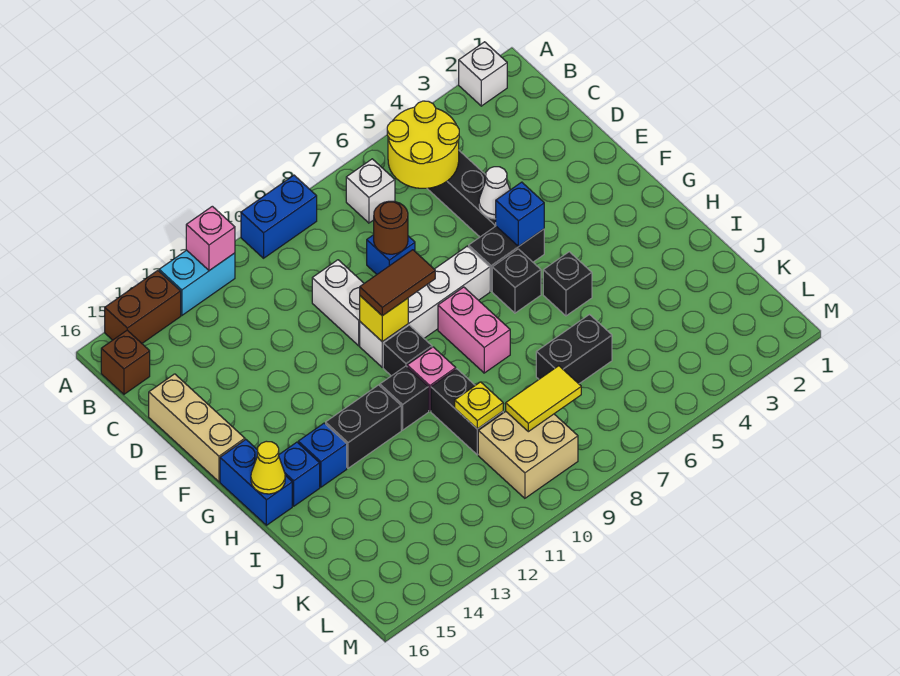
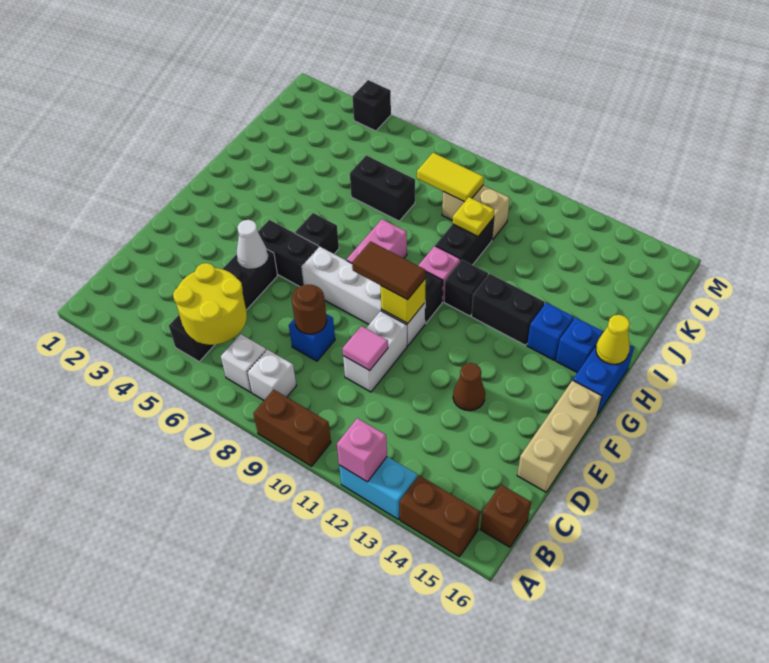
white 1x1 brick [459,42,507,106] -> white 1x1 brick moved to [247,349,296,400]
blue 1x2 brick [241,175,317,258] -> brown 1x2 brick [253,389,331,466]
none -> pink 1x1 tile [342,326,388,370]
none -> brown 1x1 cone [453,363,485,411]
blue 1x1 brick [496,182,544,247] -> none
black 1x1 brick [543,252,592,316] -> black 1x1 brick moved to [352,80,391,131]
tan 2x2 brick [478,411,578,498] -> tan 1x2 brick [442,185,510,240]

